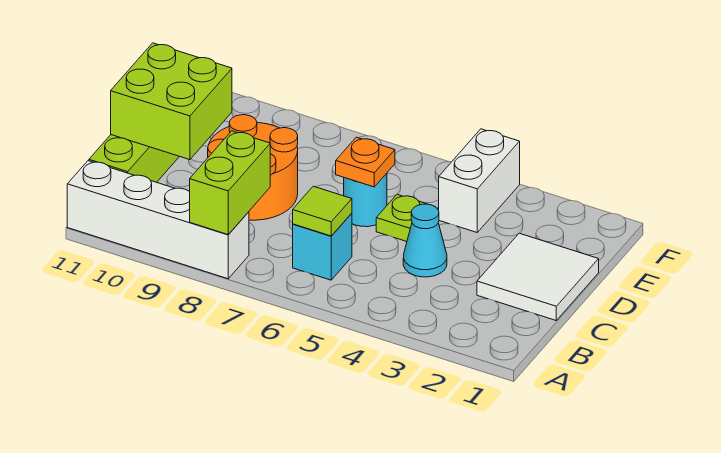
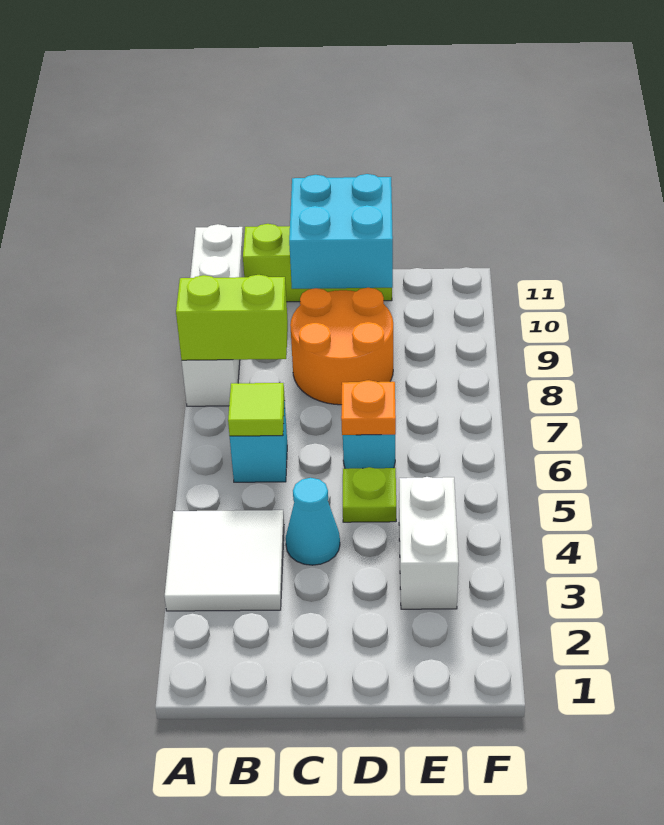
white 2x2 tile [477,233,599,320] -> white 2x2 tile moved to [164,510,284,611]
lime 2x2 brick [111,43,232,160] -> cyan 2x2 brick [289,174,393,289]
white 1x2 brick [439,129,520,232] -> white 1x2 brick turned to [399,477,459,609]

